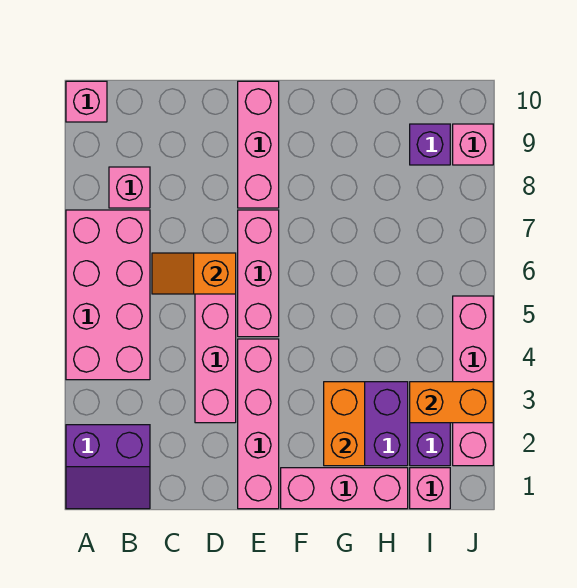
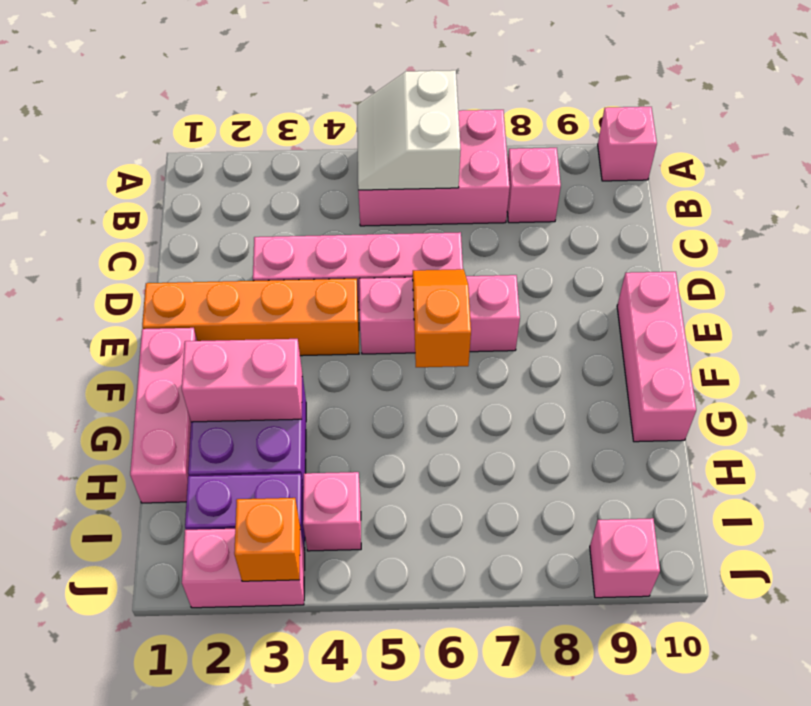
purple 2x2 slope [66,425,150,509] -> none
pink 2x4 brick [66,210,150,380] -> pink 2x3 brick [358,110,510,226]
none -> white 2x2 slope [357,70,461,190]
orange 1x2 slope [152,253,236,294] -> orange 1x2 slope moved to [413,269,471,367]
pink 1x4 brick [238,339,279,509] -> orange 1x4 brick [142,279,359,356]
pink 1x3 brick [238,81,279,208] -> pink 1x3 brick turned to [617,272,696,442]
orange 1x2 brick [324,382,365,466] -> pink 1x2 brick [182,339,302,422]
pink 1x1 brick [410,468,450,509] -> pink 1x1 brick moved to [303,472,361,551]
orange 1x2 brick [410,382,493,423] -> orange 1x1 brick [234,498,300,581]
purple 1x1 brick [410,124,450,165] -> none
pink 1x4 brick [453,296,493,466] -> pink 1x2 brick [182,529,305,608]

